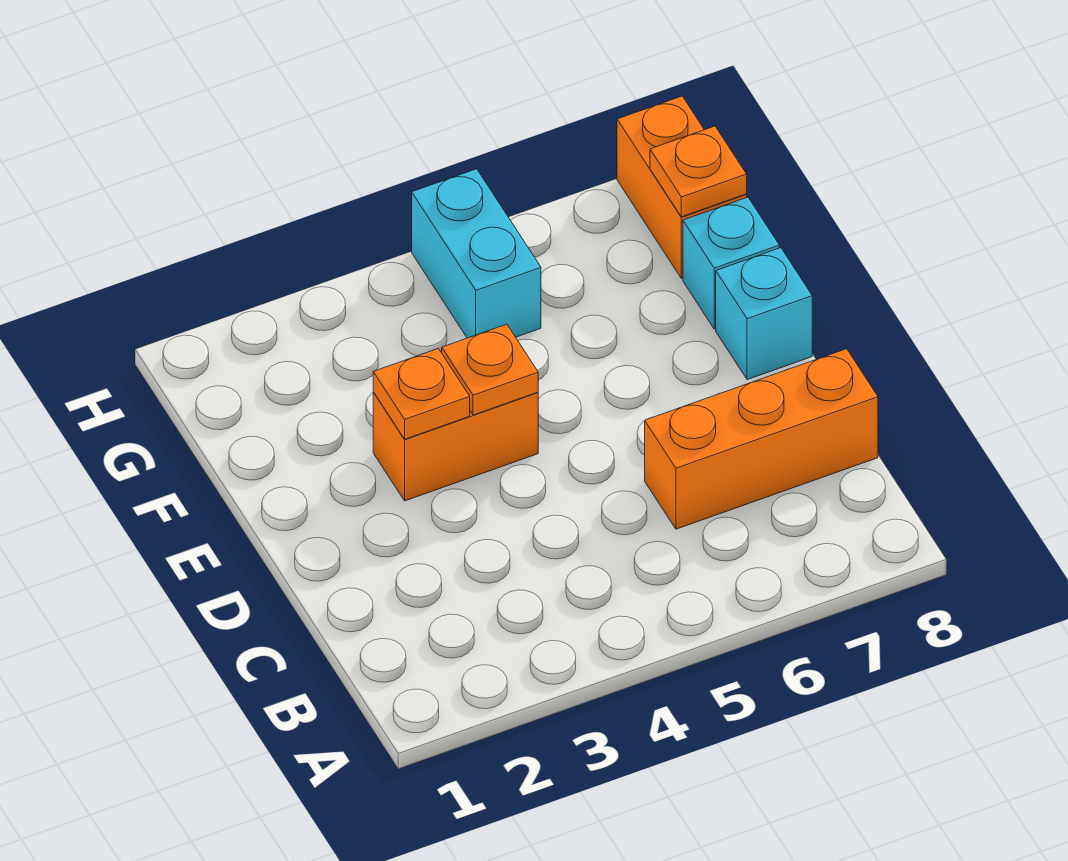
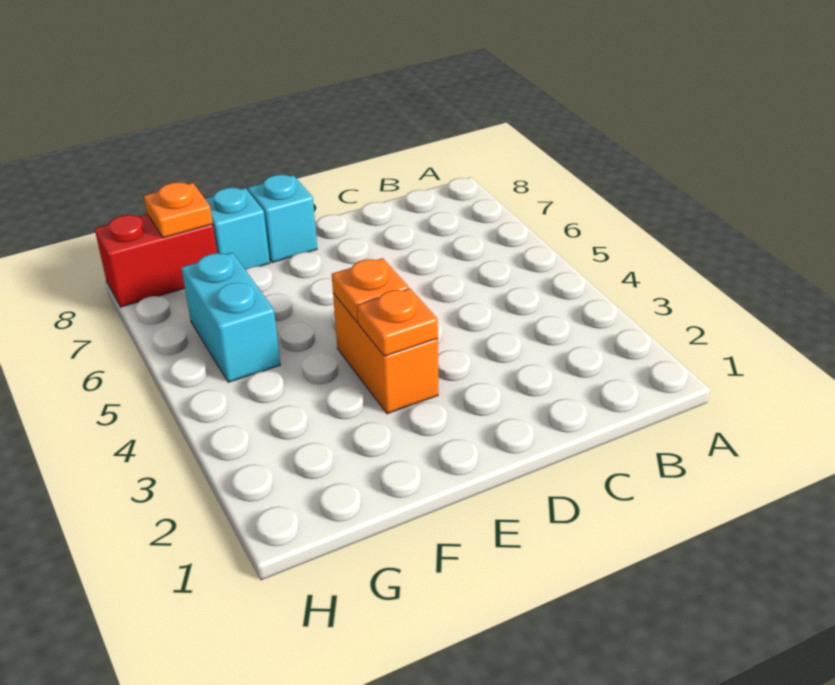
orange 1x3 brick [645,349,878,529] -> none
cyan 1x2 brick [412,169,541,338] -> cyan 1x2 brick turned to [181,252,280,382]
orange 1x2 brick [617,96,747,278] -> red 1x2 brick [95,214,217,307]

